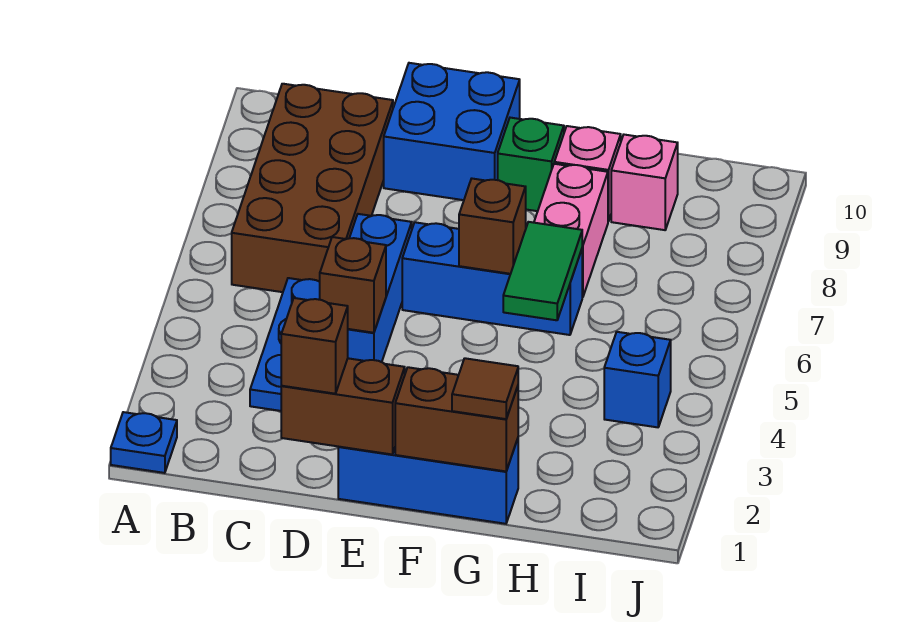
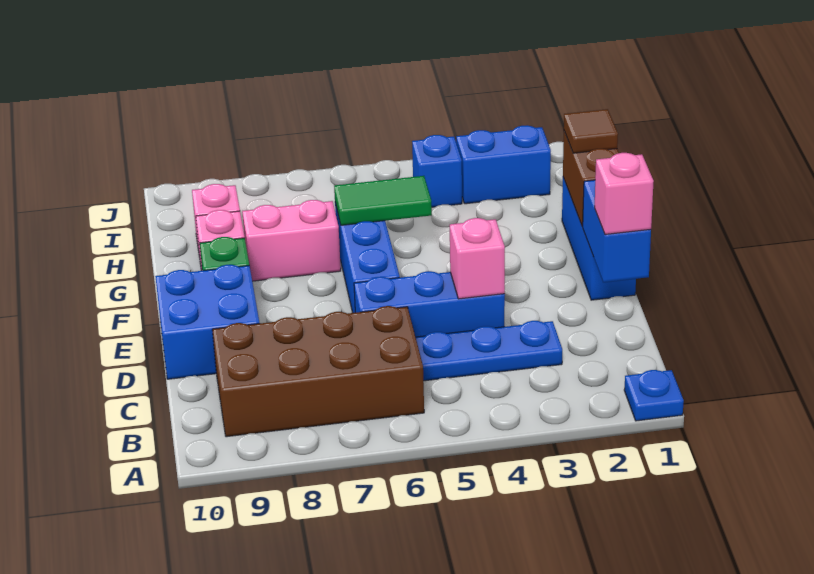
brown 1x2 brick [281,358,405,454] -> blue 1x2 brick [582,180,651,282]
brown 1x1 brick [281,298,348,394] -> pink 1x1 brick [595,153,654,234]
brown 1x1 brick [320,237,386,333] -> pink 1x1 brick [450,218,505,299]
brown 1x1 brick [459,179,526,274] -> none
none -> blue 1x2 brick [456,125,551,204]

